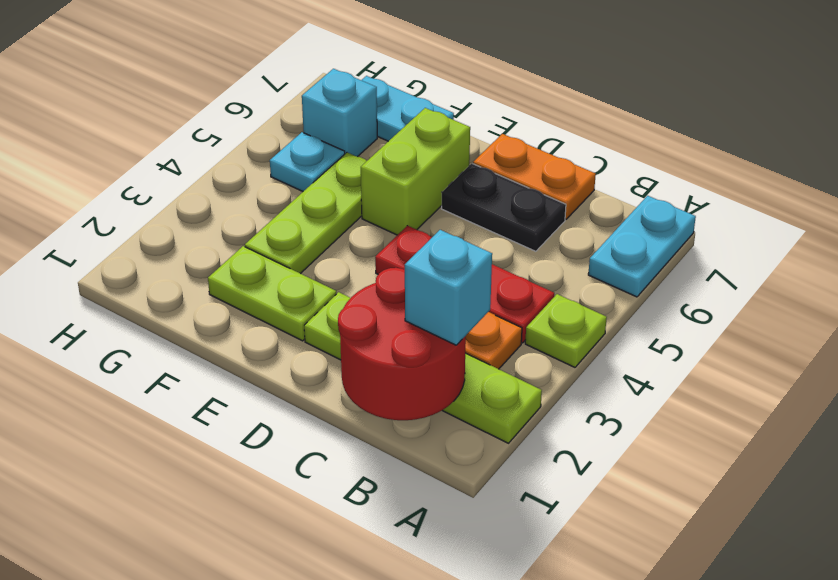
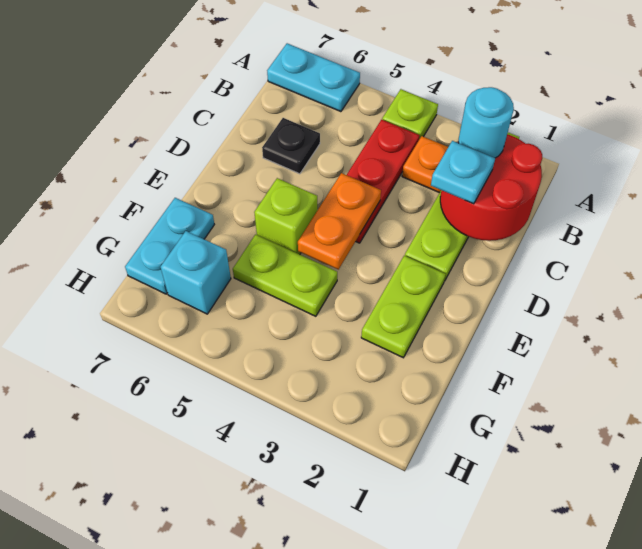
cyan 1x1 brick [405,230,492,345] -> cyan 1x1 round brick [459,87,514,158]
black 1x2 plate [442,163,566,251] -> black 1x1 plate [262,118,320,174]
orange 1x2 plate [473,134,596,219] -> orange 1x2 plate moved to [298,173,381,270]
lime 1x2 brick [361,108,470,235] -> lime 1x1 brick [254,178,317,254]
lime 1x3 plate [245,152,366,274] -> lime 1x2 plate [233,234,337,316]
cyan 1x1 plate [270,132,345,191] -> cyan 1x1 plate moved to [431,141,495,204]

